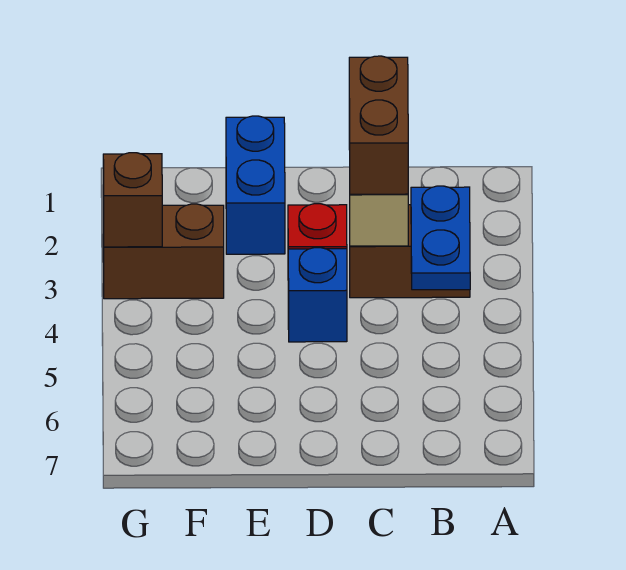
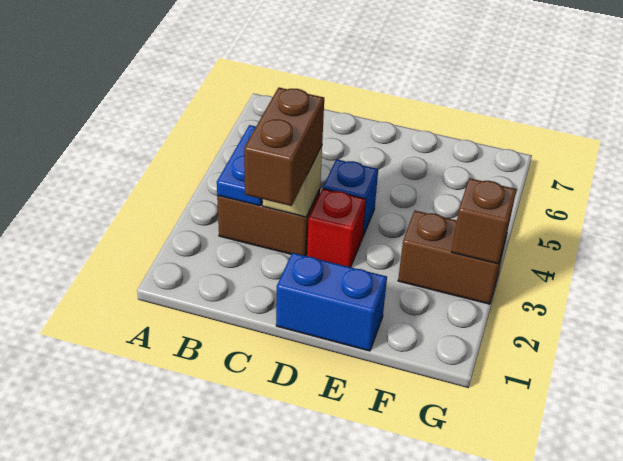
blue 1x2 brick [226,116,285,254] -> blue 1x2 brick turned to [276,253,387,351]

